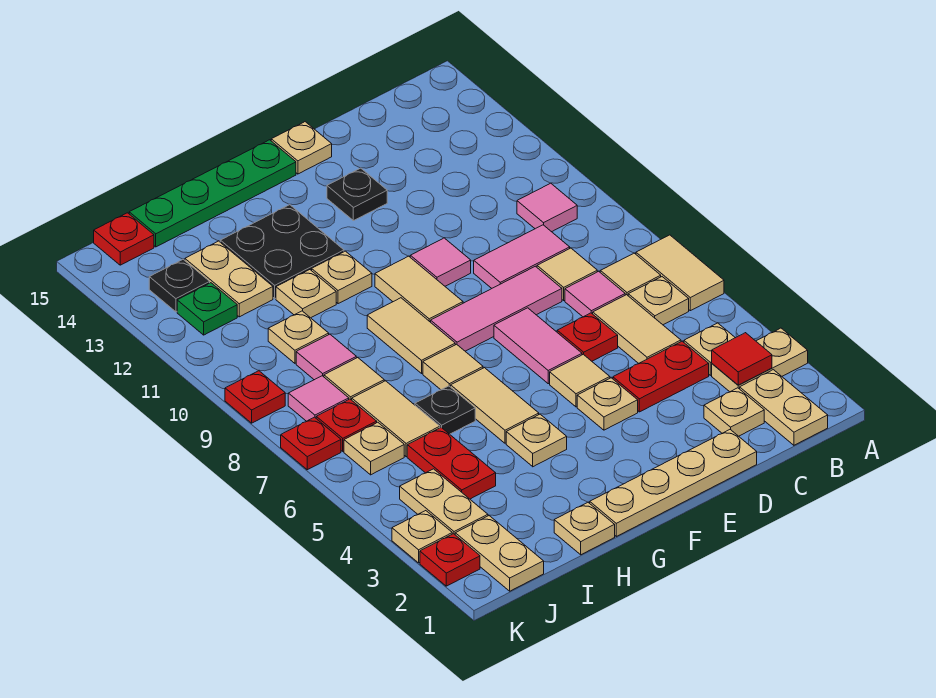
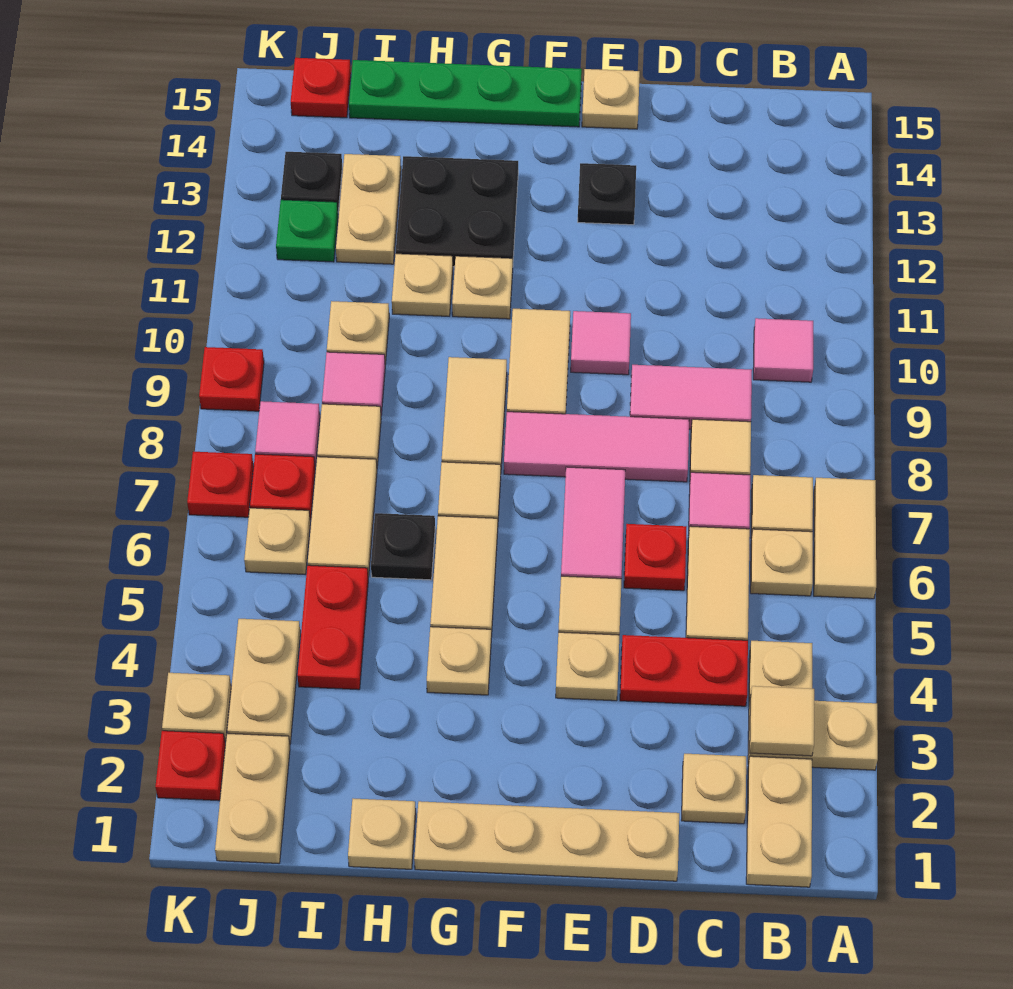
red 1x1 tile [712,333,772,385] -> tan 1x1 tile [750,686,814,756]

